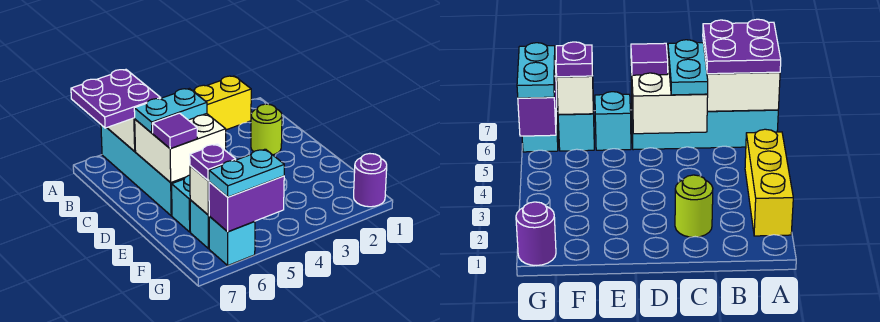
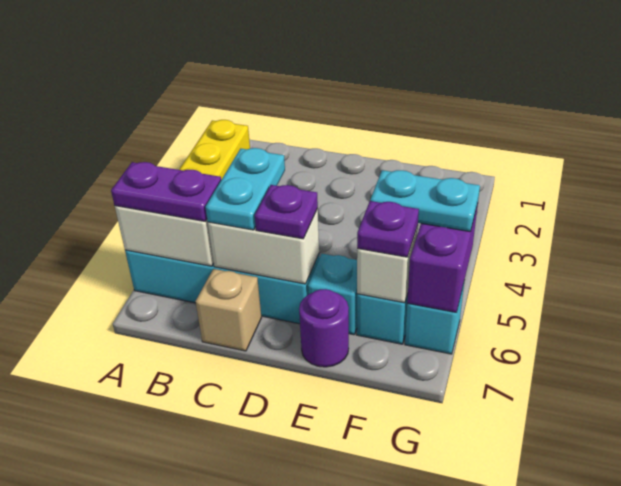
purple 2x2 plate [71,70,161,128] -> purple 1x2 plate [111,162,221,221]
lime 1x1 round brick [251,104,282,155] -> none
white 2x2 brick [135,114,226,183] -> white 1x2 brick [208,209,319,284]
none -> tan 1x1 brick [196,269,261,351]
purple 1x1 tile [152,113,197,149] -> purple 1x1 plate [255,185,318,239]
purple 1x1 round brick [354,154,387,207] -> purple 1x1 round brick moved to [299,289,349,367]
cyan 1x2 plate [209,149,284,197] -> cyan 1x2 plate turned to [370,170,480,232]

